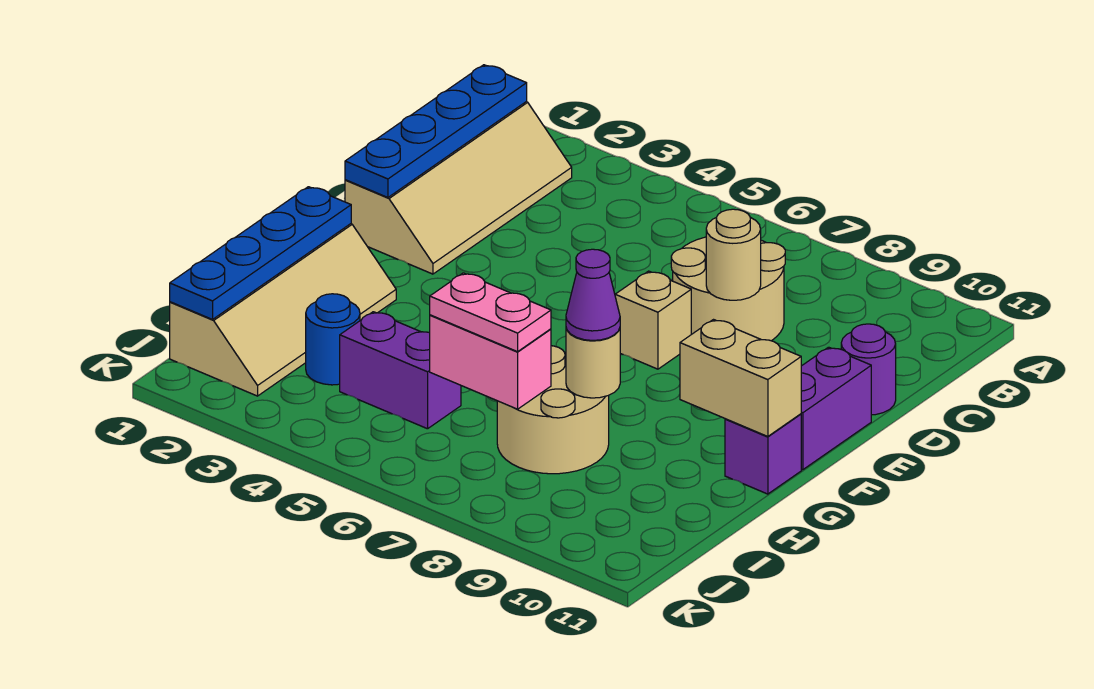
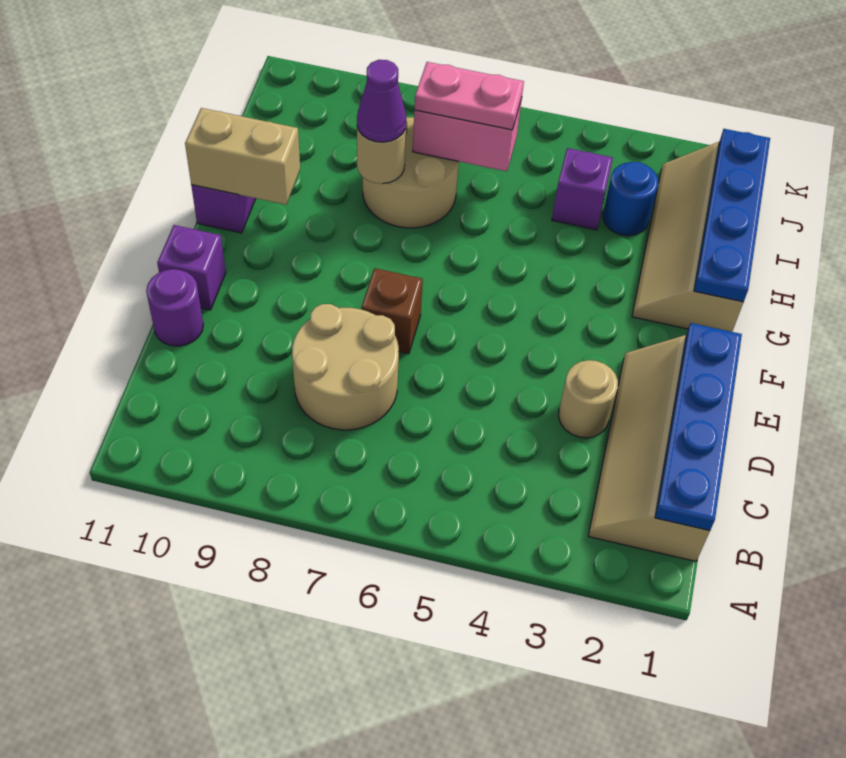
tan 1x1 round brick [706,209,761,300] -> tan 1x1 round brick moved to [559,360,618,438]
tan 1x1 brick [615,271,691,369] -> brown 1x1 brick [361,268,423,354]
purple 1x2 brick [801,347,871,470] -> purple 1x1 brick [157,225,226,310]
purple 1x2 brick [340,312,461,429] -> purple 1x1 brick [552,148,613,230]

